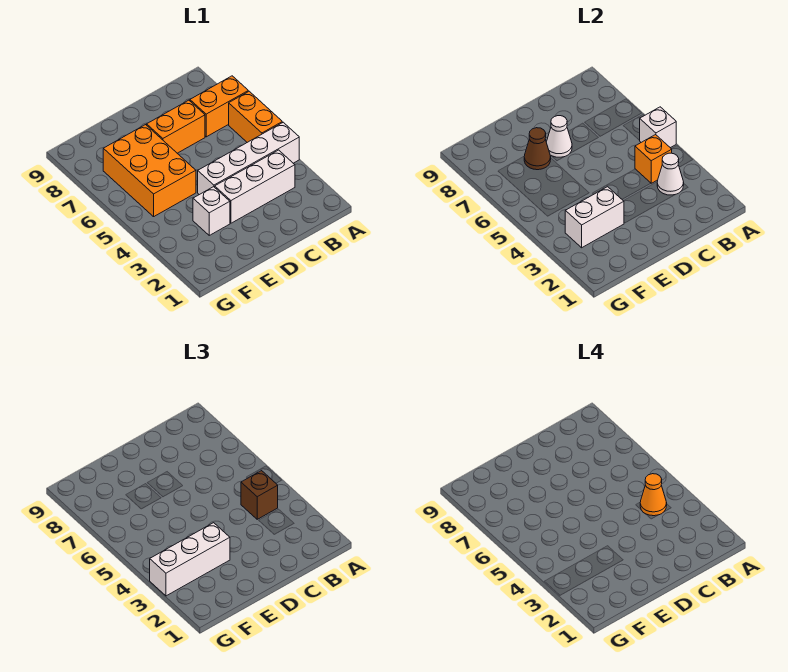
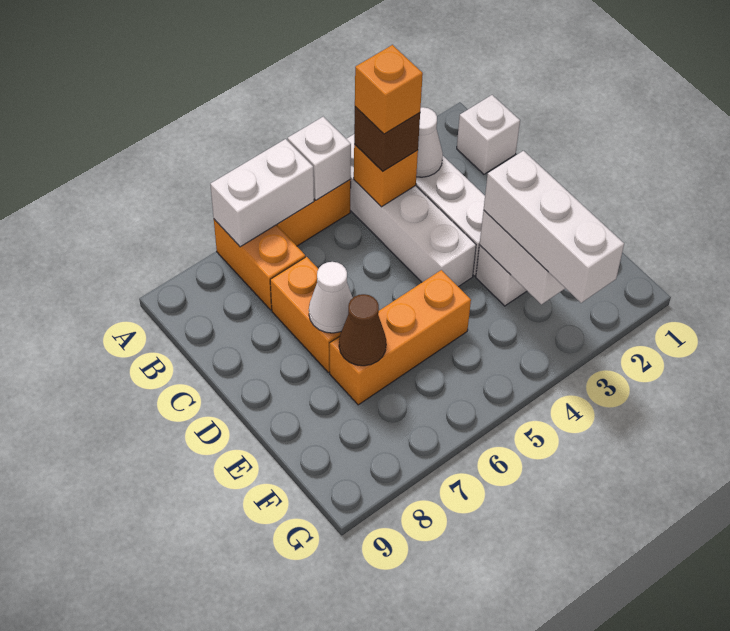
none -> white 1x2 brick [210,139,314,247]
none -> white 1x1 brick [457,95,520,174]
orange 1x1 cone [640,474,667,516] -> orange 1x1 brick [355,45,423,134]
orange 2x3 brick [103,125,196,217] -> orange 1x3 brick [330,270,471,405]

